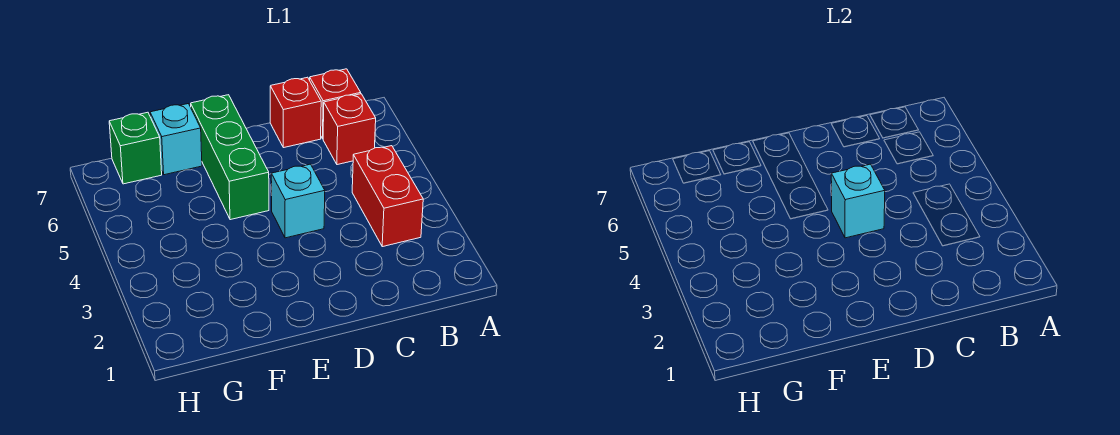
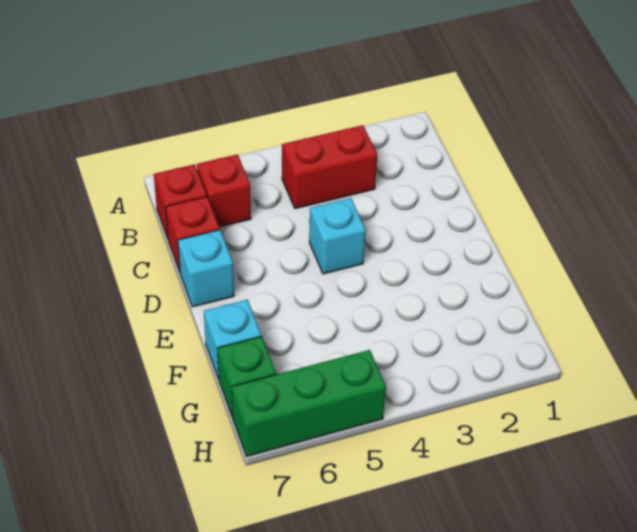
cyan 1x1 brick [831,164,885,238] -> cyan 1x1 brick moved to [178,230,234,307]
green 1x3 brick [191,95,269,220] -> green 1x3 brick moved to [232,350,386,457]

